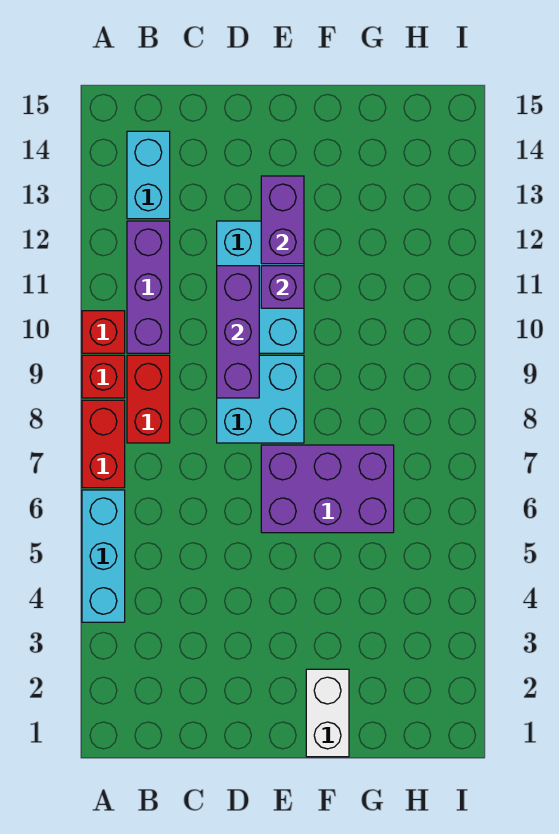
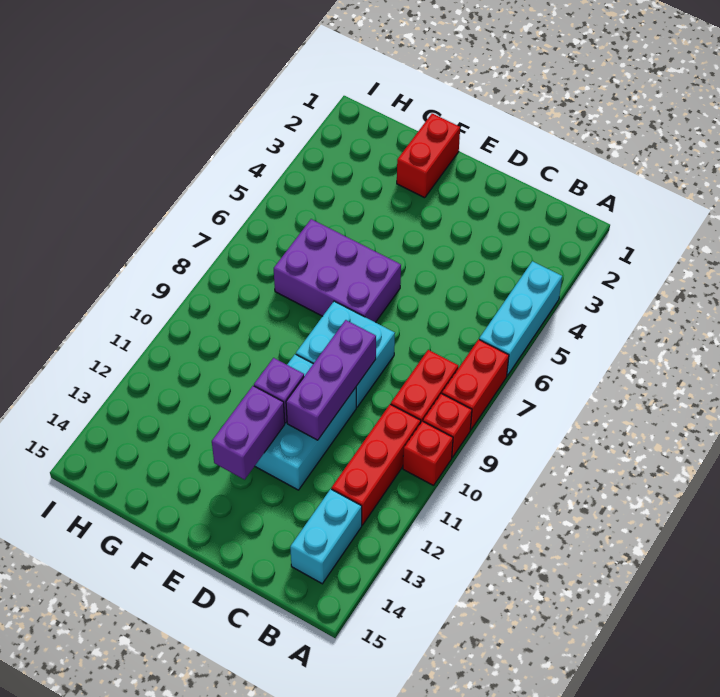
purple 1x3 brick [127,221,170,353] -> red 1x3 brick [332,404,421,525]
white 1x2 brick [306,669,349,757] -> red 1x2 brick [397,114,460,198]

